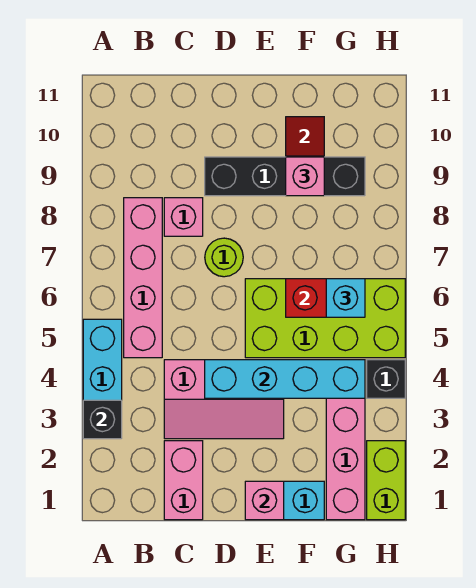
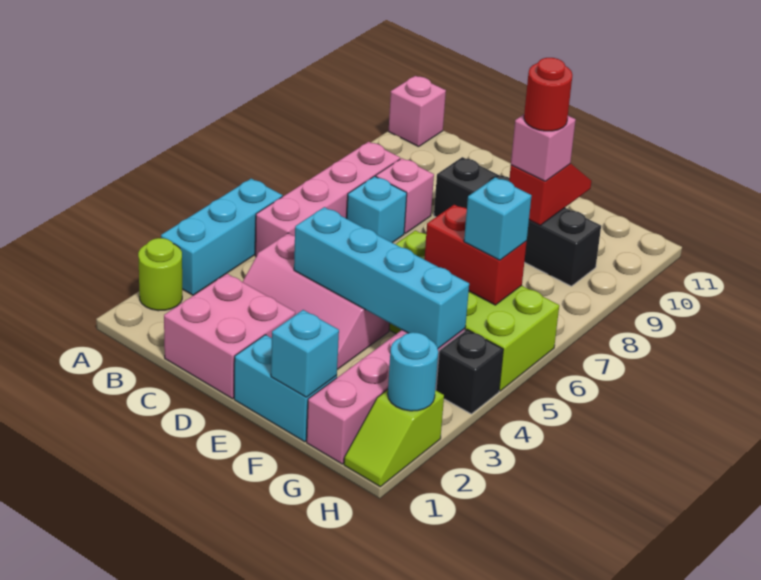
black 1x1 brick [83,400,122,439] -> none
pink 1x2 brick [164,441,203,520] -> pink 2x2 brick [164,274,295,399]
none -> cyan 1x1 brick [347,176,407,243]
lime 1x1 round brick [205,238,243,277] -> lime 1x1 round brick moved to [138,238,182,311]
pink 1x1 brick [245,481,284,520] -> pink 1x1 brick moved to [388,76,446,147]
none -> cyan 1x1 brick [271,310,339,397]
none -> red 1x1 round brick [524,58,572,131]
lime 1x2 brick [367,441,405,520] -> lime 1x2 slope [344,390,444,487]
none -> cyan 1x1 round brick [388,332,438,411]

